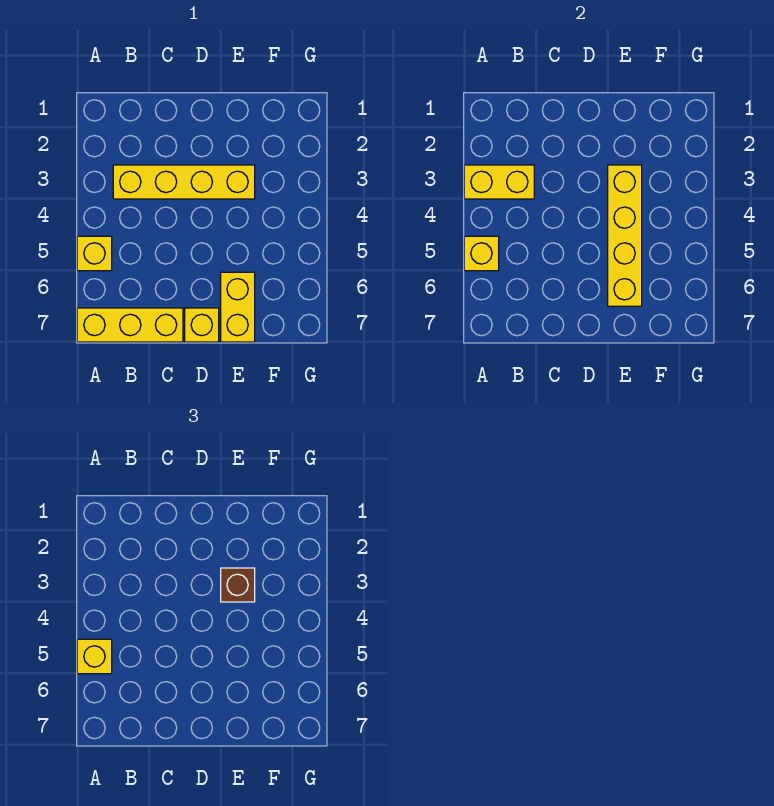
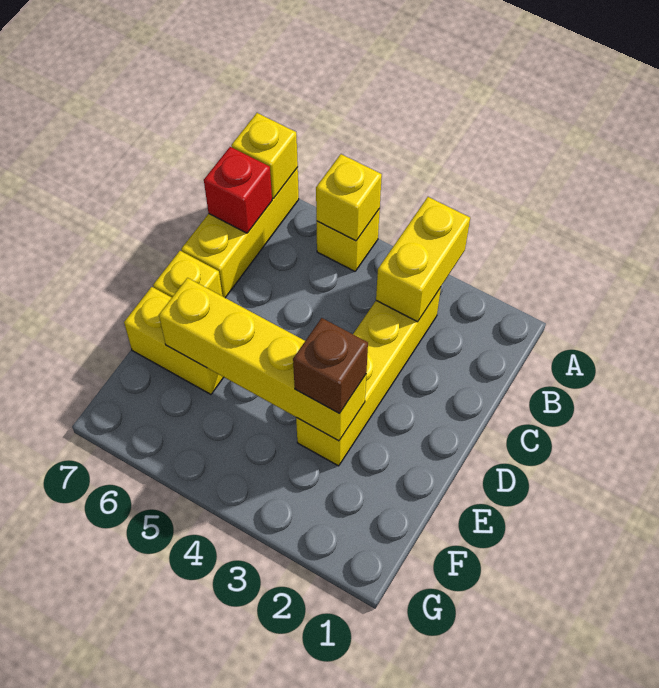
yellow 1x1 brick [77,639,112,674] -> yellow 1x1 brick moved to [231,113,298,199]
none -> red 1x1 brick [204,147,272,233]

